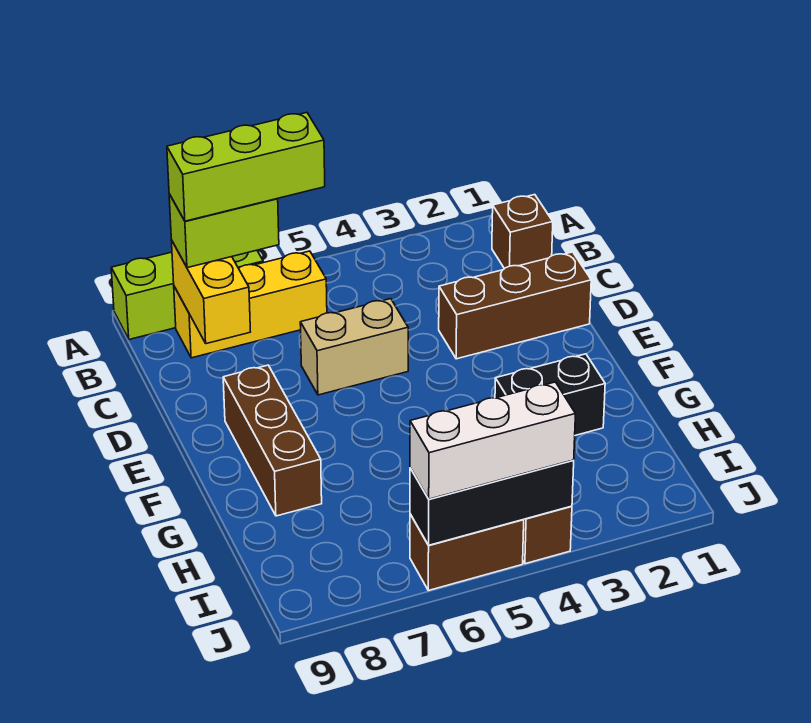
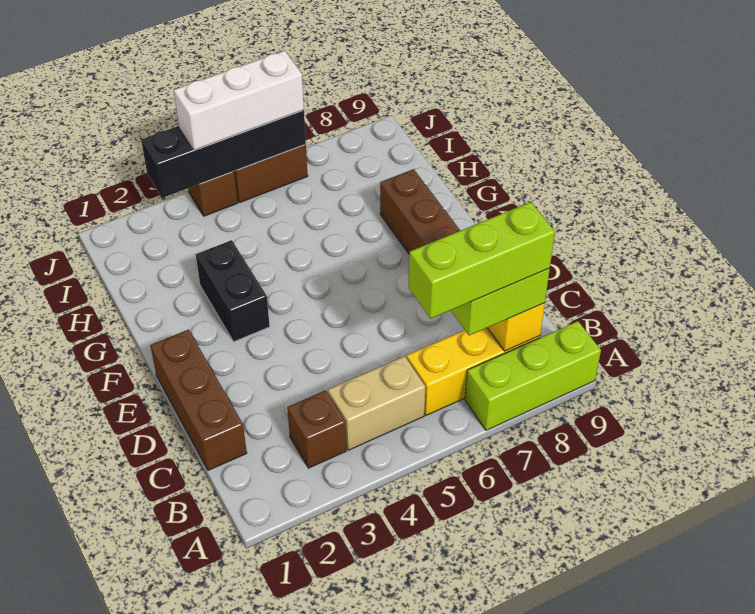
brown 1x1 brick [492,195,553,269] -> brown 1x1 brick moved to [287,390,346,468]
brown 1x3 brick [439,252,591,359] -> brown 1x3 brick turned to [150,329,247,470]
tan 1x2 brick [300,299,408,395] -> tan 1x2 brick moved to [328,356,425,450]
black 1x2 brick [495,354,605,435] -> black 1x2 brick turned to [196,240,270,341]
black 1x3 brick [410,460,574,545] -> black 1x4 brick [141,110,306,198]

